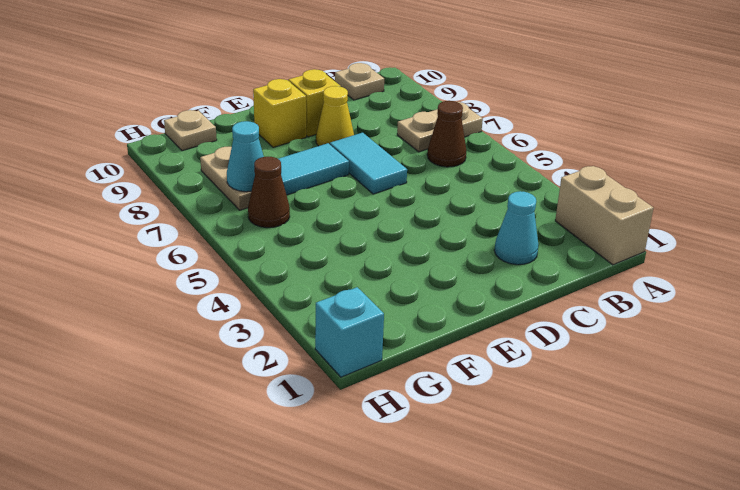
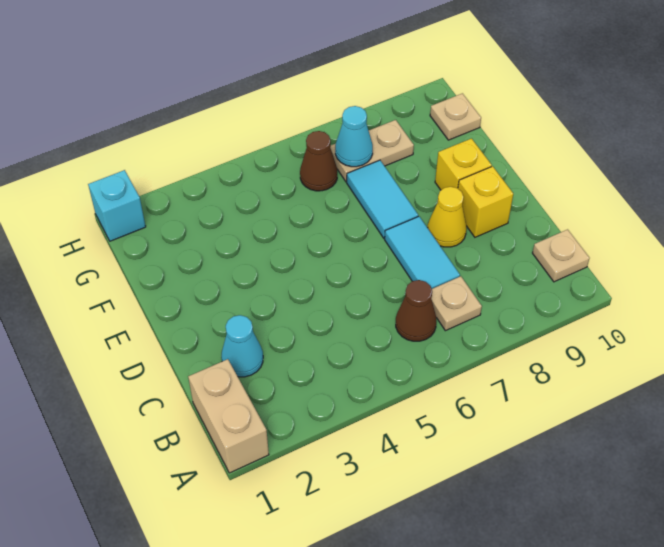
tan 1x2 brick [555,166,653,265] -> tan 1x2 brick turned to [188,359,269,473]
tan 1x2 plate [397,102,483,152] -> tan 1x1 plate [431,276,482,331]
cyan 1x2 tile [330,133,407,194] -> cyan 1x2 tile turned to [385,216,460,289]

